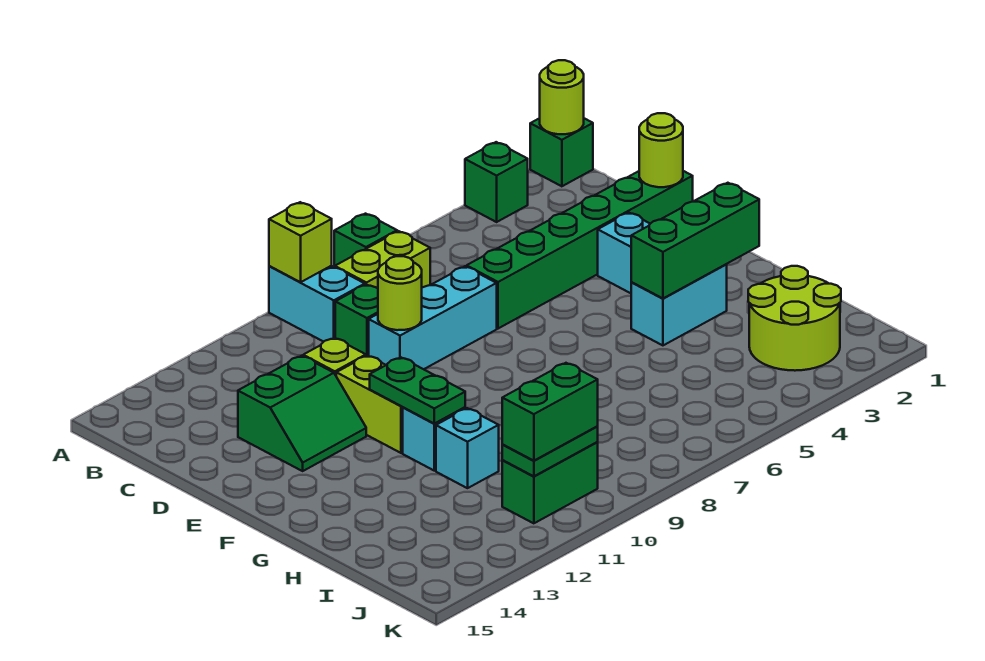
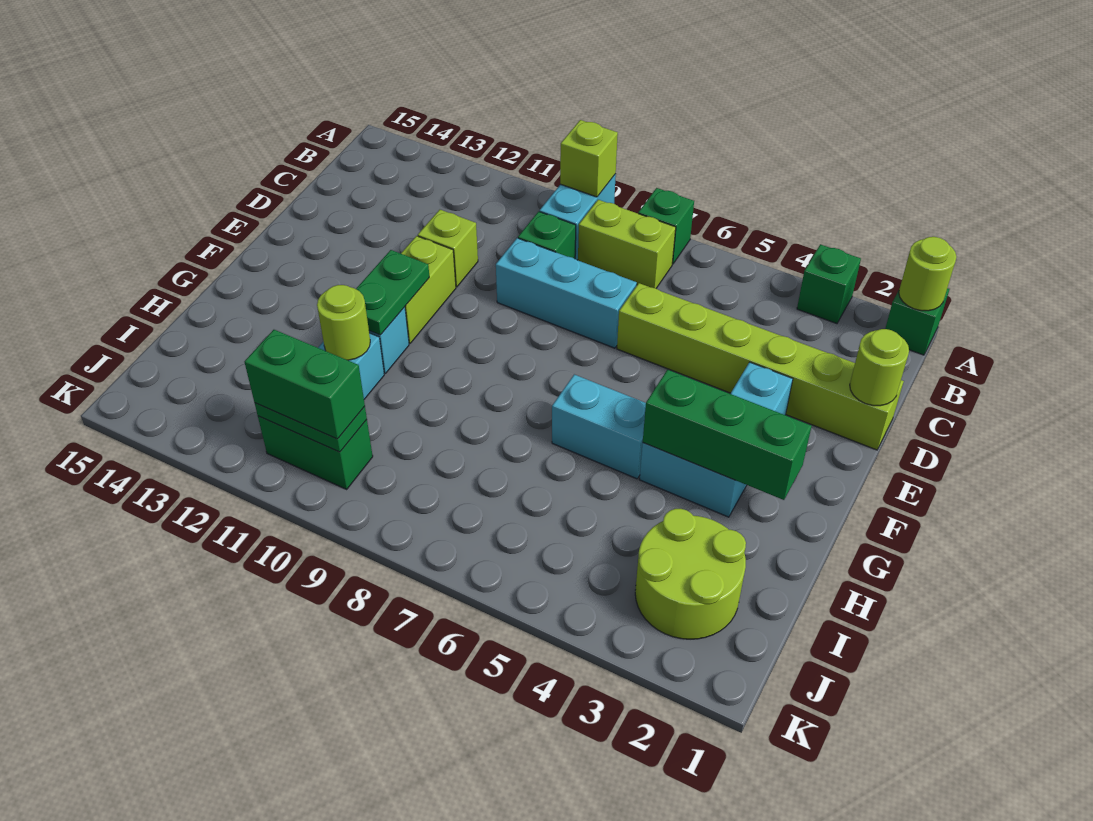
green 1x6 brick [467,171,693,329] -> lime 1x6 brick [617,283,904,450]
lime 1x1 round brick [378,256,422,330] -> lime 1x1 round brick moved to [317,285,370,360]
green 2x2 slope [238,356,366,471] -> none
none -> cyan 1x2 brick [552,374,646,479]

